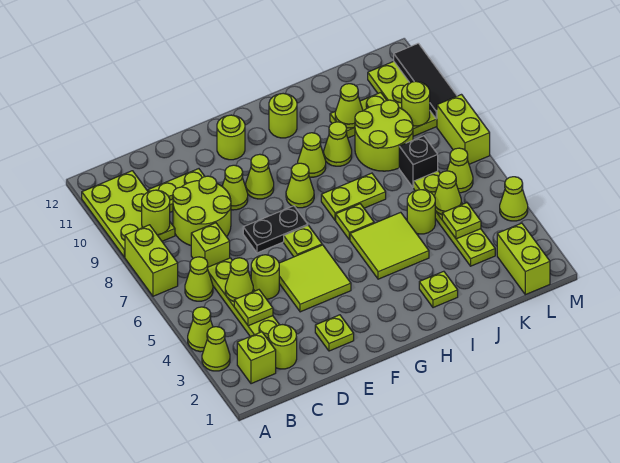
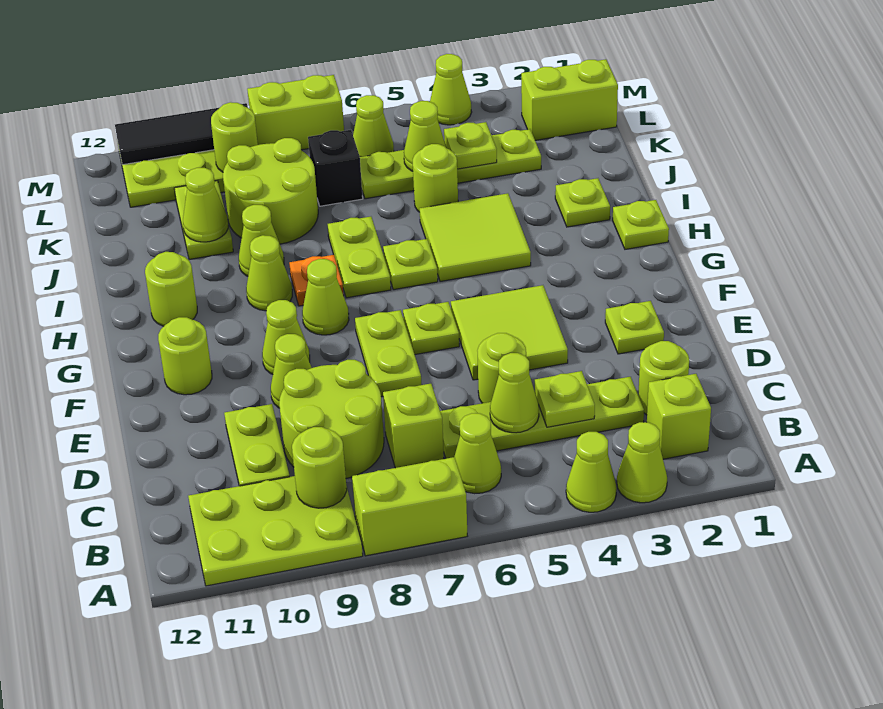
black 1x2 plate [243,206,308,253] -> lime 1x2 plate [355,310,422,397]
none -> lime 1x1 plate [613,200,669,249]
none -> orange 1x1 plate [289,255,344,306]

